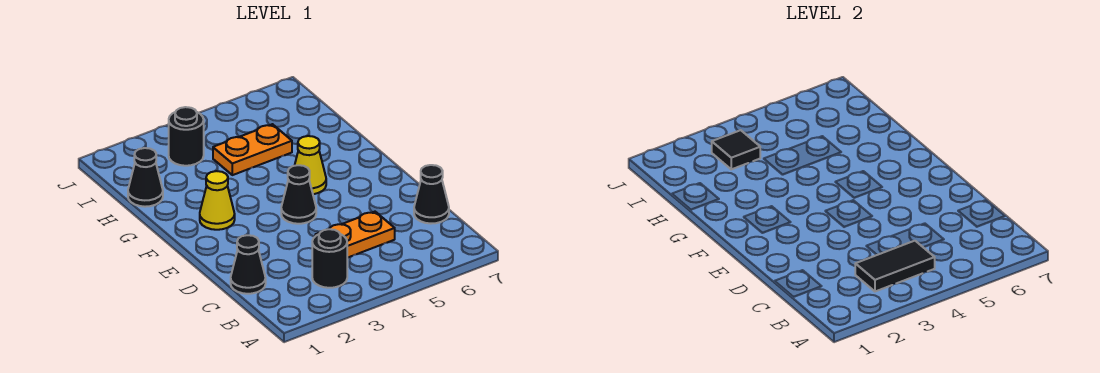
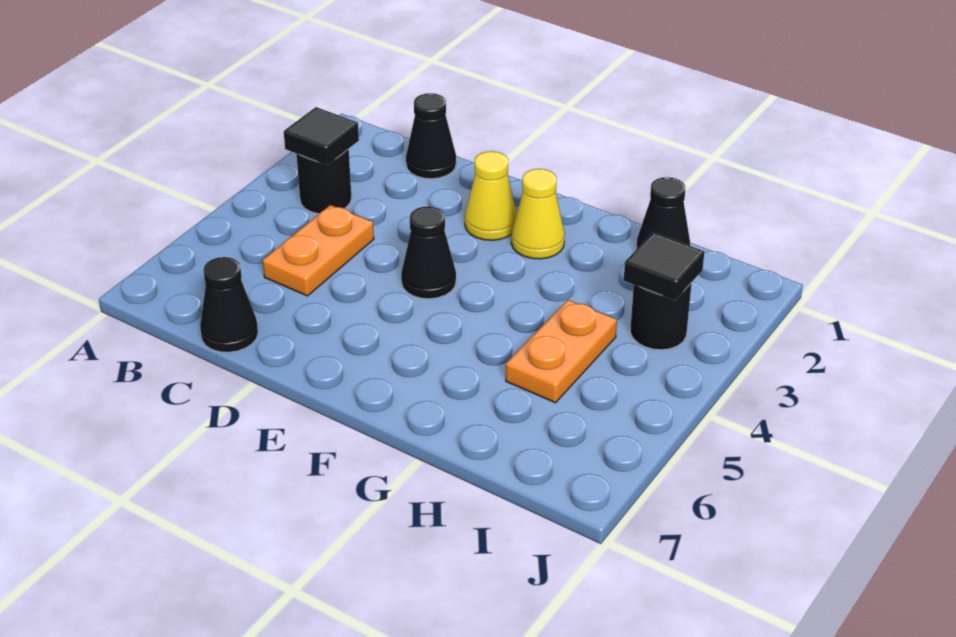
black 1x2 tile [855,241,935,291] -> black 1x1 tile [284,107,359,165]
yellow 1x1 cone [295,136,326,194] -> yellow 1x1 cone moved to [465,151,517,240]

